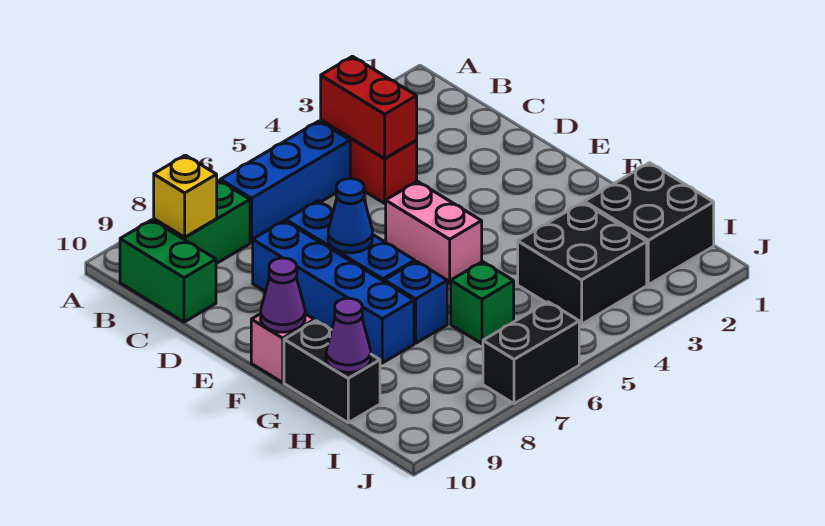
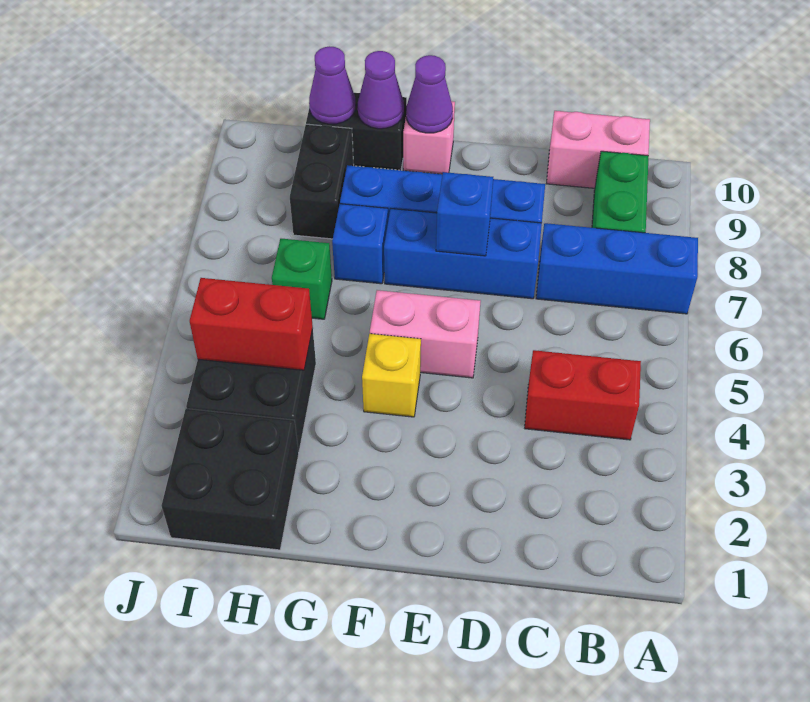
red 1x2 brick [321,56,417,158] -> red 1x2 brick moved to [190,278,313,370]
blue 1x3 brick [220,121,350,243] -> blue 1x3 brick turned to [536,223,698,314]
yellow 1x1 brick [154,155,217,237] -> yellow 1x1 brick moved to [362,334,421,417]
green 1x2 brick [120,220,216,322] -> pink 1x2 brick [546,111,650,188]
blue 1x1 cone [328,179,372,253] -> blue 1x1 brick [436,172,493,256]
none -> purple 1x1 cone [358,51,404,129]
black 1x2 brick [483,302,579,404] -> black 1x2 brick moved to [290,124,354,239]

